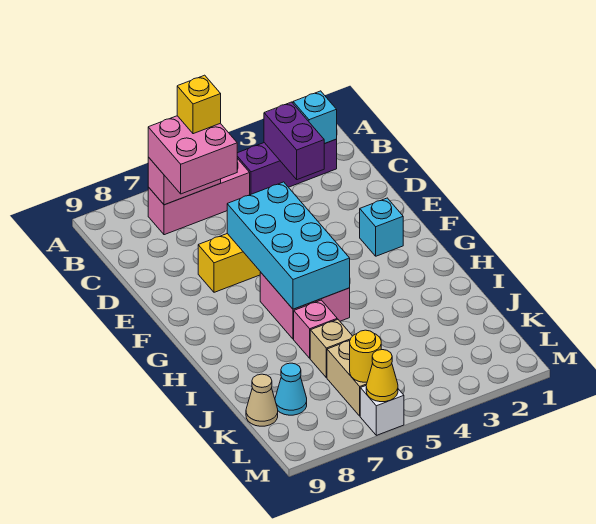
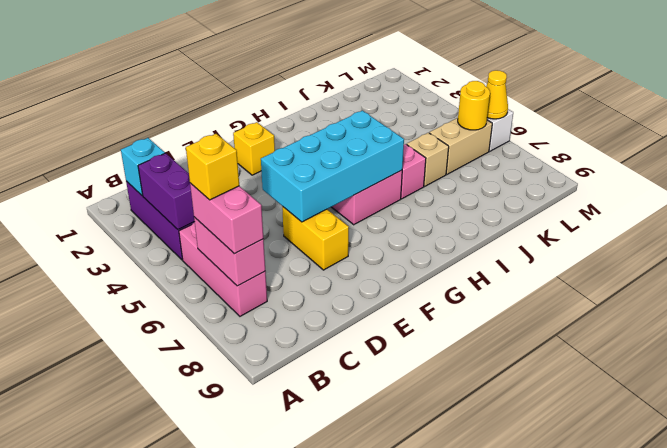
purple 1x2 brick [264,102,324,180] -> purple 1x2 brick turned to [138,153,195,230]
pink 2x2 brick [148,116,237,194] -> pink 1x2 brick [190,183,263,254]
cyan 1x1 brick [360,198,403,256] -> yellow 1x1 brick [233,122,275,175]
cyan 1x1 cone [275,363,307,415] -> none
tan 1x1 cone [246,374,278,426] -> none

